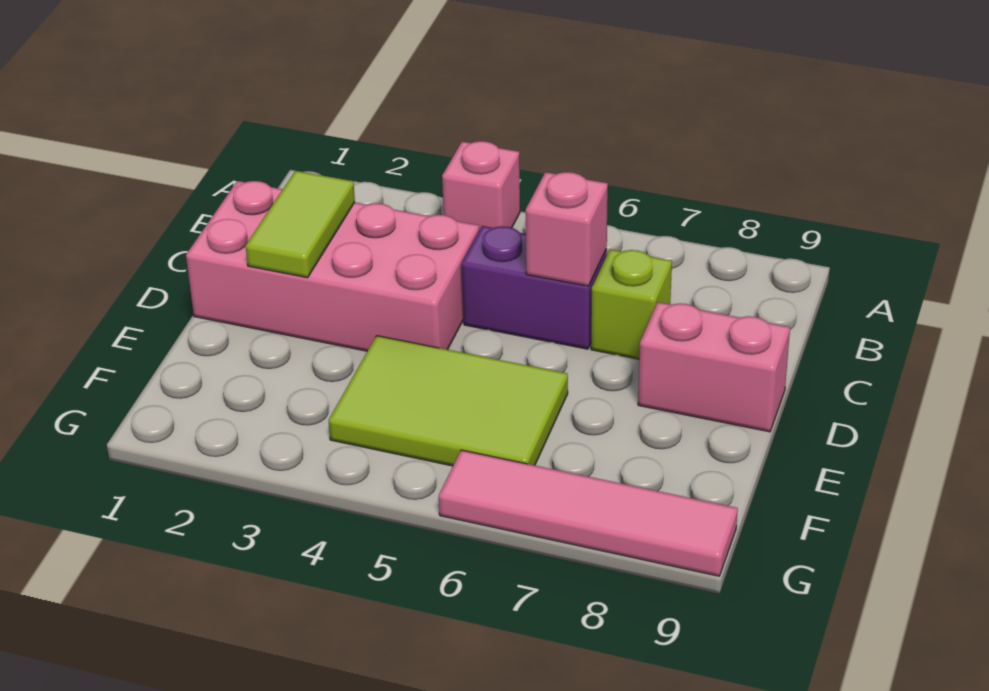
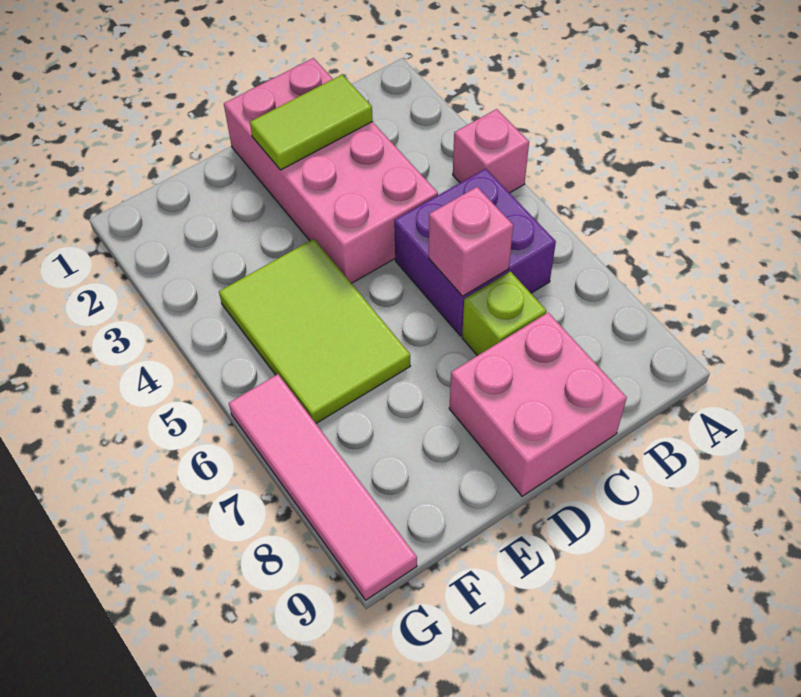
purple 1x2 brick [462,226,607,349] -> purple 2x2 brick [394,169,556,336]
pink 1x2 brick [638,302,790,432] -> pink 2x2 brick [449,313,627,496]

